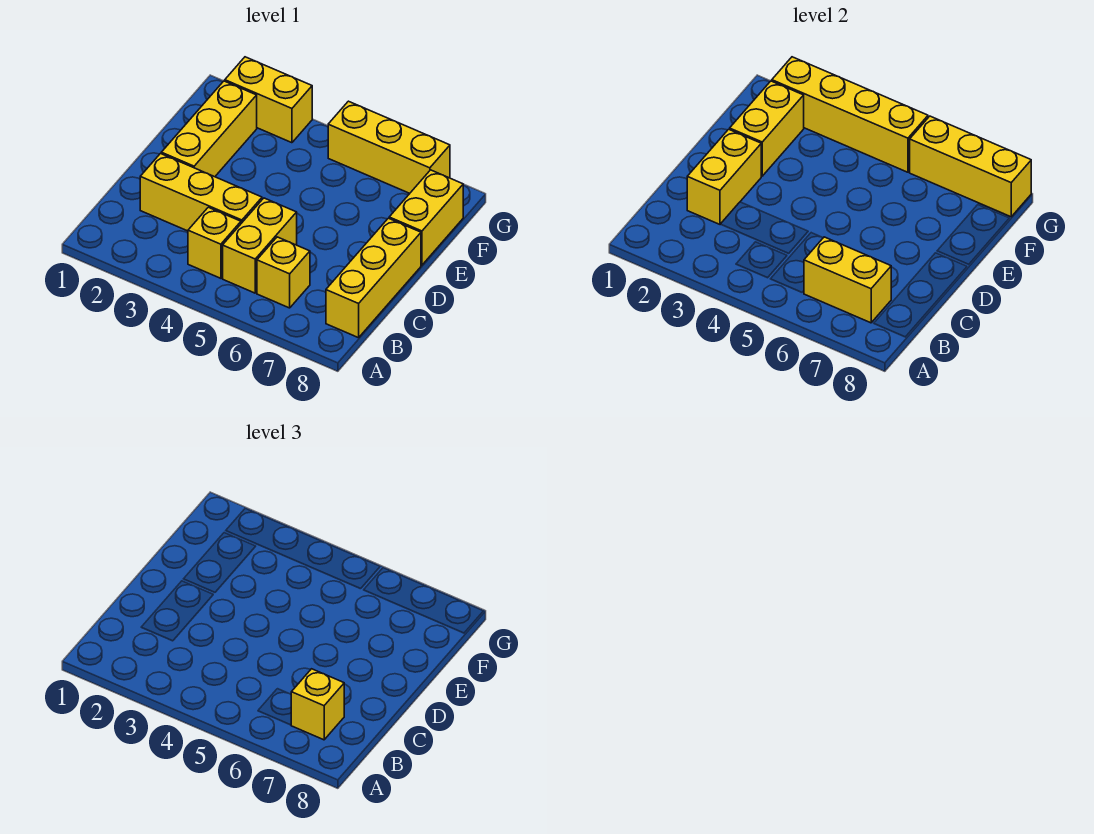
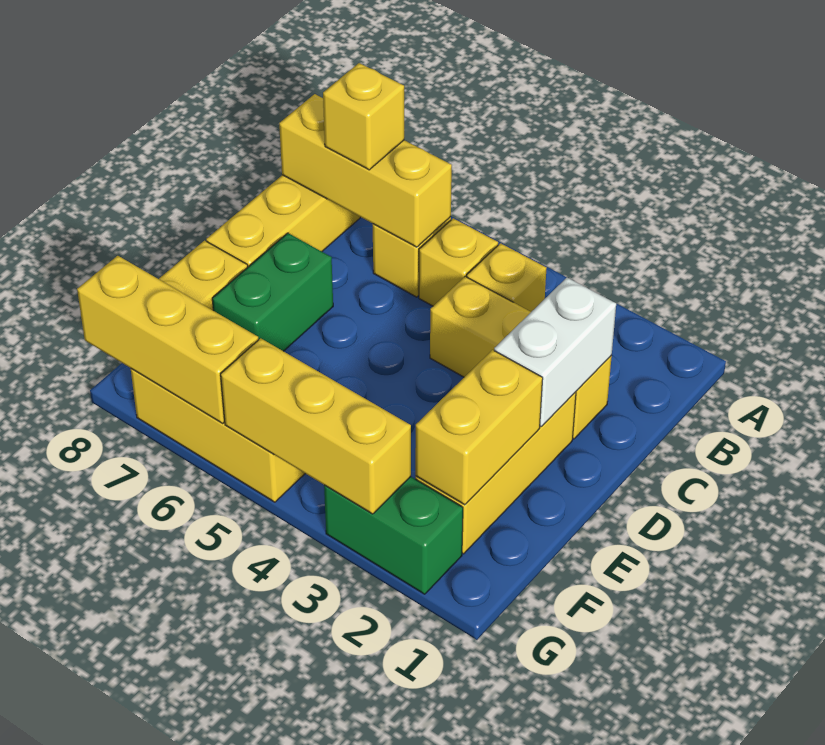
yellow 1x2 brick [223,198,297,293] -> yellow 1x1 brick [419,218,498,306]
yellow 1x2 brick [804,237,891,323] -> yellow 1x3 brick [279,94,452,247]
yellow 1x2 brick [687,129,761,224] -> white 1x2 brick [494,278,616,426]
none -> green 1x2 brick [212,233,333,351]
yellow 1x2 brick [225,57,312,143] -> green 1x2 brick [324,477,463,594]
yellow 1x4 brick [772,57,928,172] -> yellow 1x3 brick [221,338,411,514]

